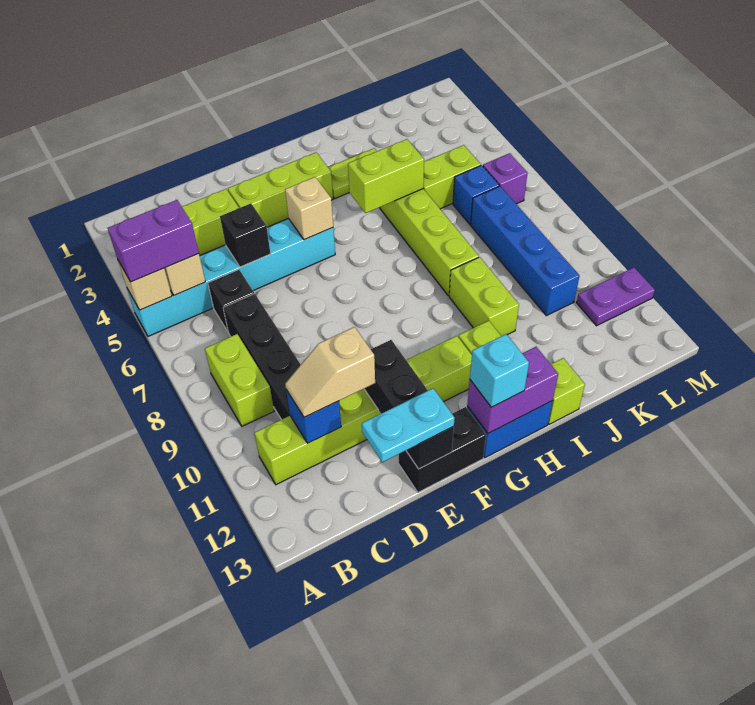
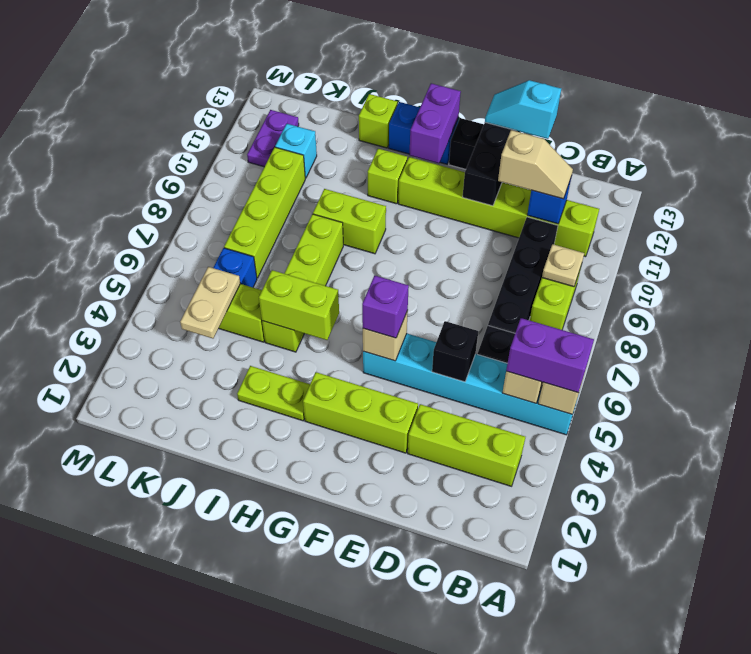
none -> tan 1x1 plate [542,244,584,287]
cyan 1x2 plate [362,388,455,462] -> cyan 1x2 slope [485,80,561,139]
purple 1x2 brick [467,347,558,433] -> purple 1x2 brick turned to [409,83,461,163]
cyan 1x1 brick [470,334,529,407] -> cyan 1x1 brick moved to [275,124,317,178]
lime 1x2 brick [449,257,519,336] -> lime 1x2 brick turned to [313,189,386,254]
none -> tan 1x2 plate [180,267,240,338]
blue 1x4 brick [471,186,579,316] -> lime 1x4 brick [224,147,305,278]
purple 1x1 brick [483,153,528,204] -> purple 1x1 brick moved to [362,276,409,338]
purple 1x2 plate [576,268,655,326] -> purple 1x2 plate turned to [247,110,299,167]

